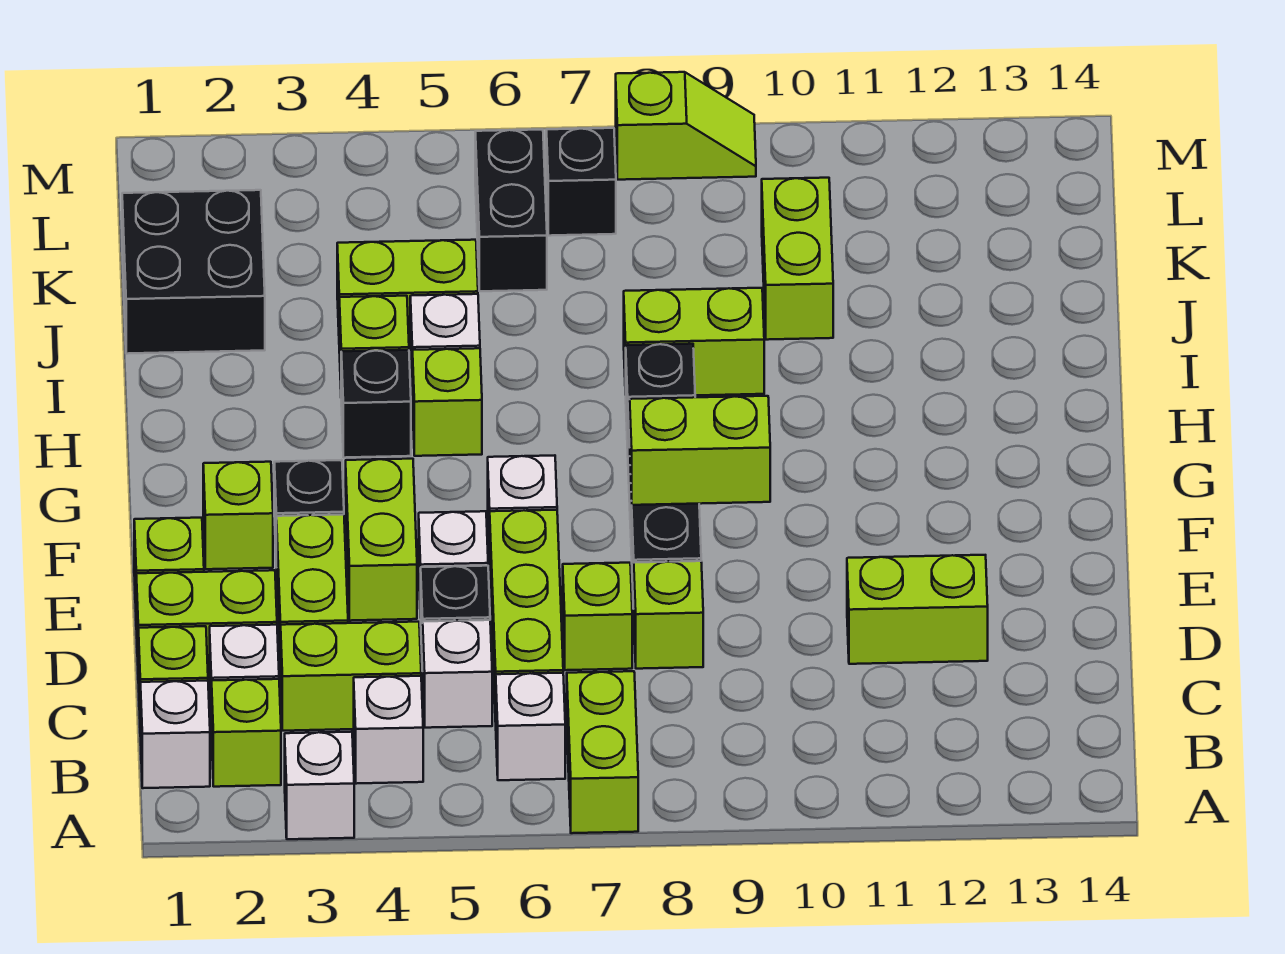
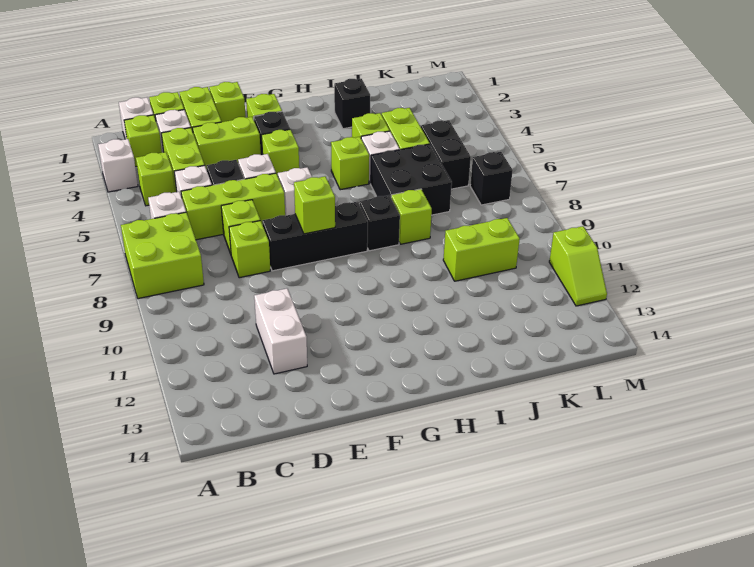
lime 1x2 brick [567,671,638,833] -> lime 2x2 brick [121,212,204,299]
white 1x1 brick [354,676,423,784] -> lime 1x1 brick [136,152,175,206]
lime 1x2 brick [847,555,988,664] -> white 1x2 brick [254,288,307,374]
lime 1x2 brick [346,459,417,621] -> lime 1x1 brick [261,129,299,176]
lime 1x2 brick [630,396,770,505] -> lime 1x1 brick [294,176,335,234]
black 1x1 brick [341,350,411,458] -> black 1x1 brick moved to [334,79,370,129]
lime 1x2 brick [624,288,764,395] -> lime 1x1 brick [391,189,432,244]
black 2x2 brick [122,190,265,354] -> black 2x2 brick moved to [370,144,452,215]
black 1x2 brick [475,130,547,291] -> black 1x2 brick turned to [421,120,471,189]
lime 1x2 slope [616,72,756,180] -> lime 1x2 slope moved to [549,226,607,306]

